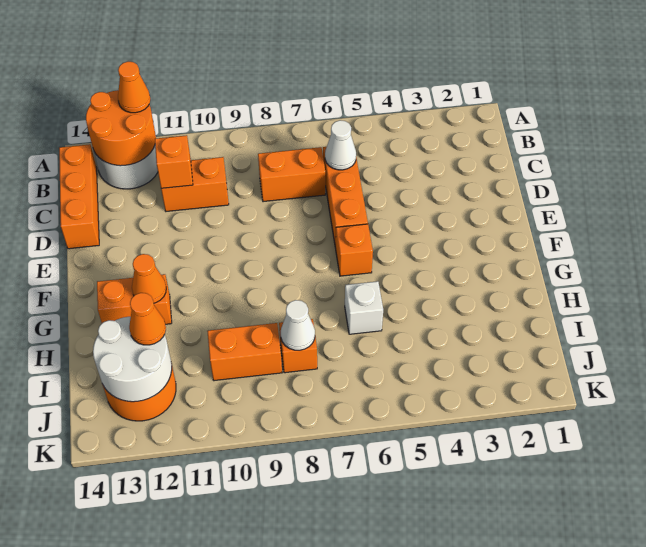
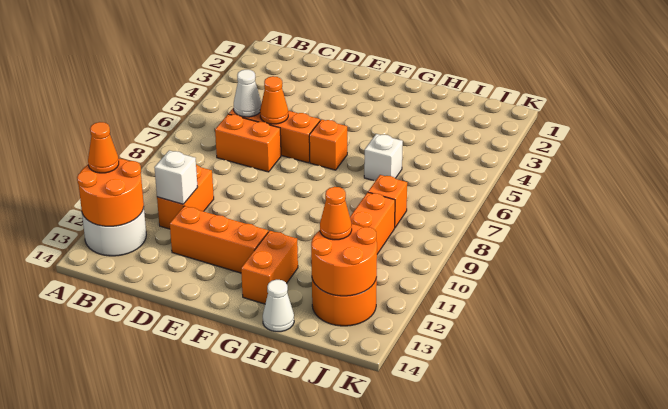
orange 1x3 brick [59,144,99,249] -> orange 1x3 brick moved to [170,206,268,273]
orange 1x2 brick [258,147,325,202] -> orange 1x2 brick turned to [215,114,281,172]
orange 1x1 brick [155,135,193,188] -> white 1x1 brick [154,150,198,204]
orange 1x1 cone [132,254,166,303] -> orange 1x1 cone moved to [260,76,288,124]
white 1x1 cone [281,300,315,350] -> white 1x1 cone moved to [263,280,294,332]
white 2x2 round brick [93,317,172,402] -> orange 2x2 round brick [311,224,377,296]

